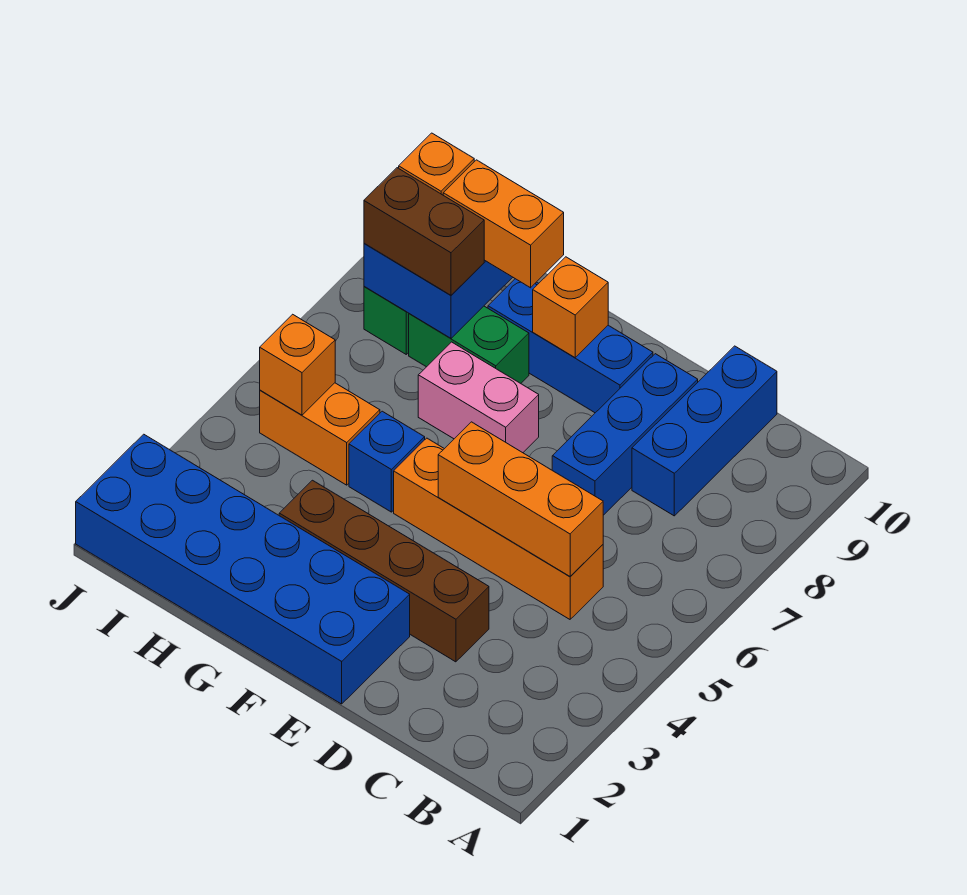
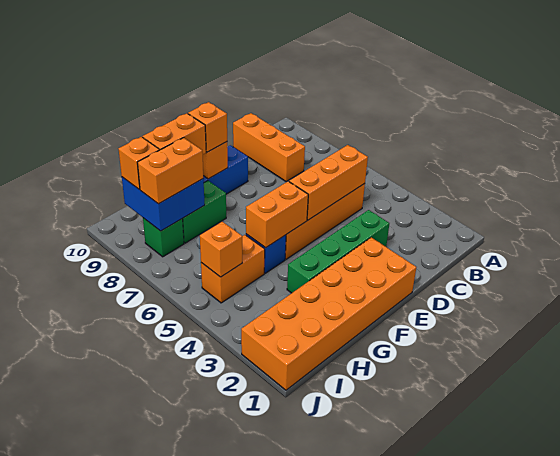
blue 1x3 brick [632,346,777,516] -> orange 1x3 brick [233,113,305,181]
brown 1x4 brick [279,480,489,662] -> green 1x4 brick [287,210,389,293]
blue 1x3 brick [552,354,698,515] -> none
blue 2x6 brick [76,434,410,704] -> orange 2x6 brick [241,237,416,390]
none -> orange 1x2 brick [246,181,308,248]
pink 1x2 brick [418,342,539,453] -> none
none -> orange 1x1 brick [188,102,227,152]
brown 1x2 brick [364,168,484,295] -> orange 1x2 brick [137,138,203,204]

